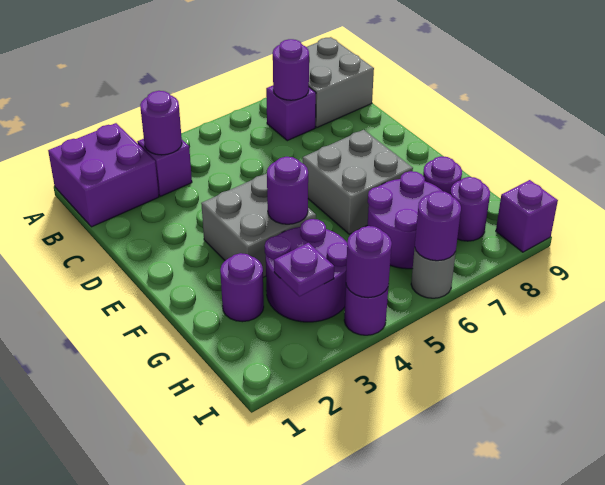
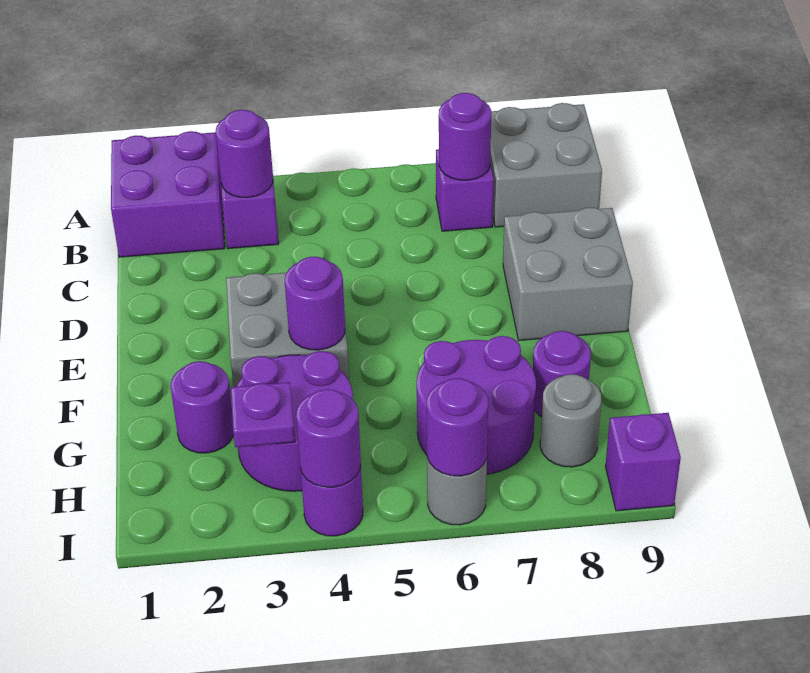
grey 2x2 brick [303,130,413,234] -> grey 2x2 brick moved to [503,208,633,340]
purple 1x1 round brick [450,177,490,241] -> grey 1x1 round brick [540,374,601,467]

